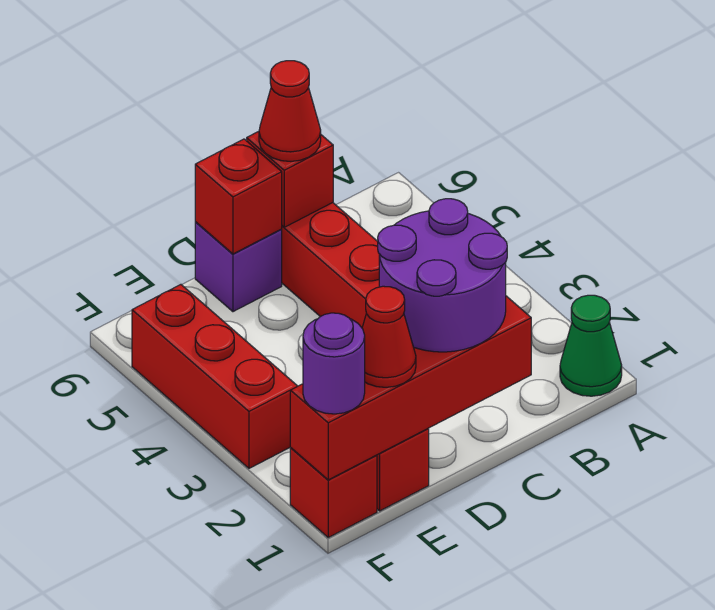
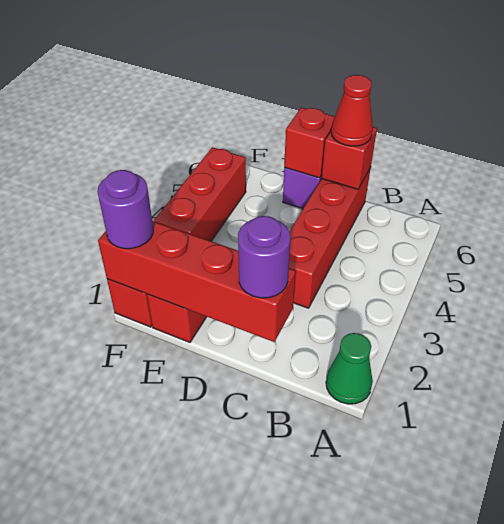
purple 2x2 round brick [378,199,507,352] -> purple 1x1 round brick [238,216,290,298]
red 1x1 cone [362,286,416,387] -> none

